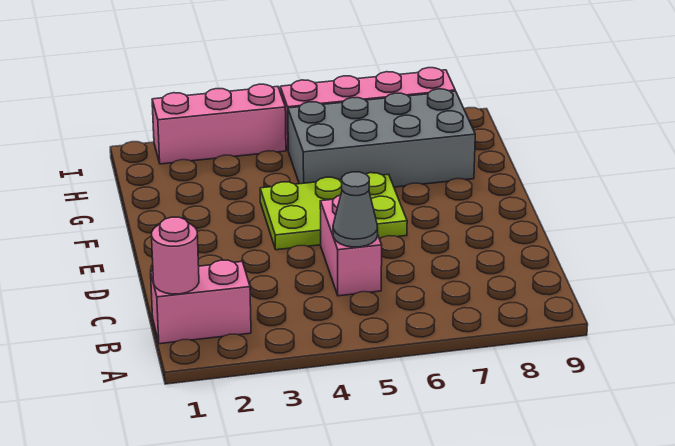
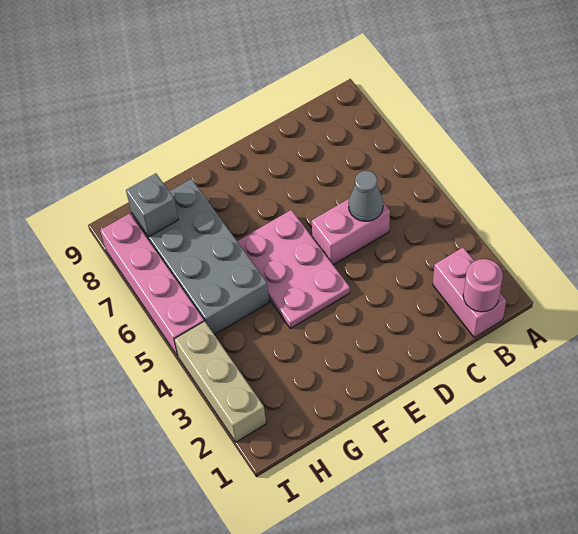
lime 2x3 plate [260,173,407,250] -> pink 2x3 plate [237,210,350,329]
none -> grey 1x1 brick [126,173,178,237]
pink 1x3 brick [152,84,286,164] -> tan 1x3 brick [174,321,266,442]

